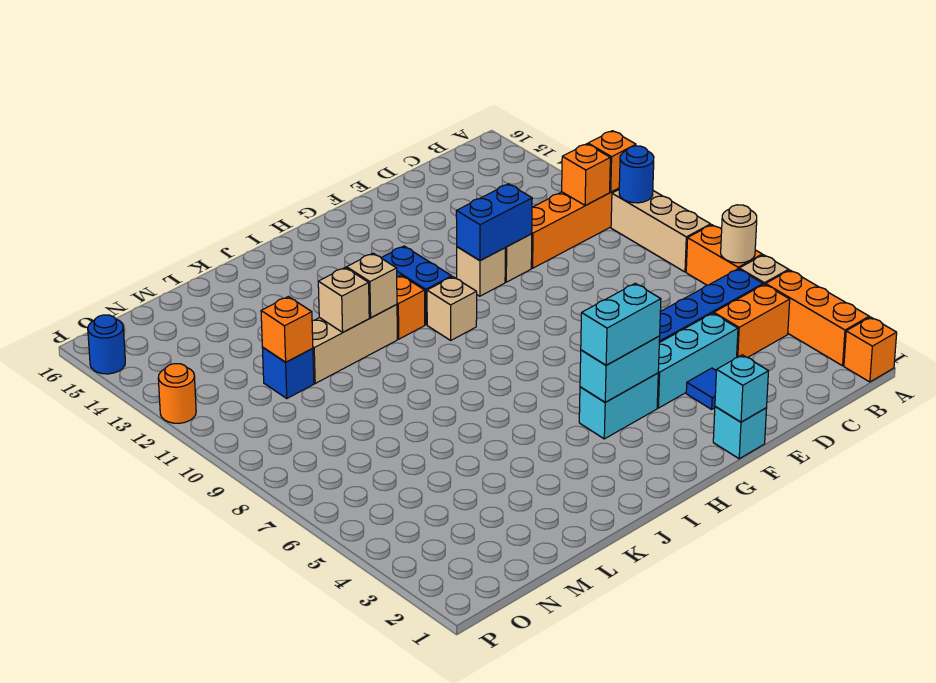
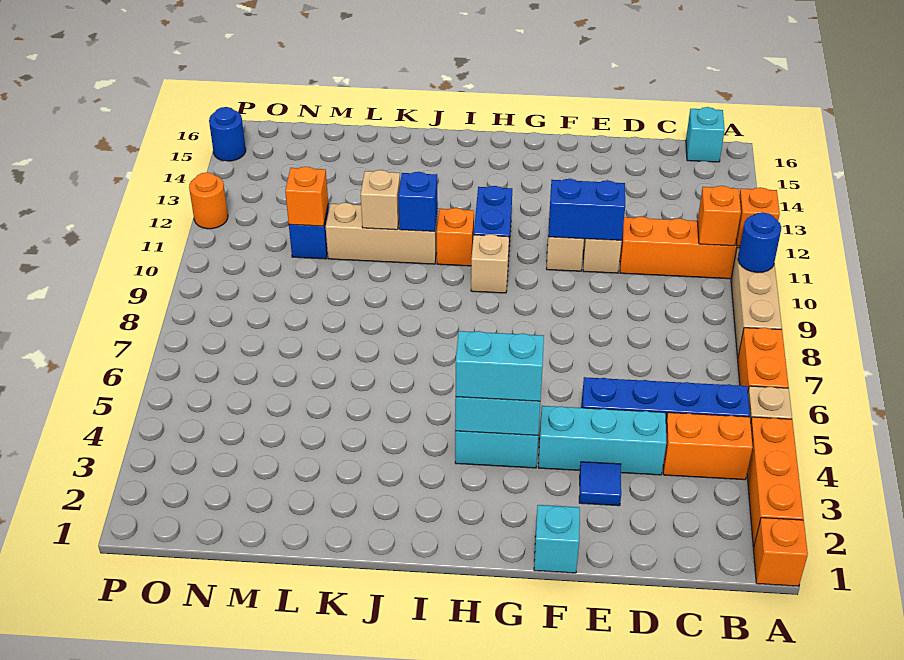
tan 1x1 round brick [721,205,757,263] -> none
cyan 1x1 brick [715,355,769,422] -> cyan 1x1 brick moved to [686,107,725,162]
tan 1x1 brick [347,253,397,318] -> blue 1x1 brick [398,172,438,231]

